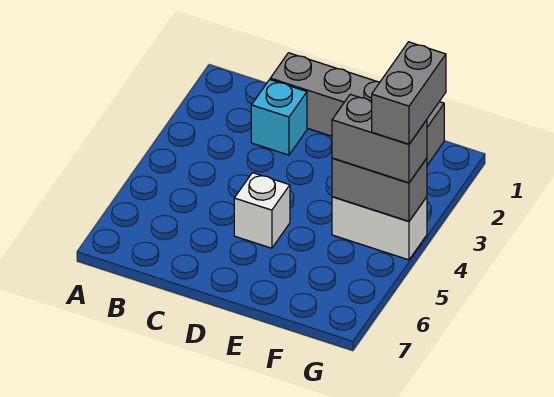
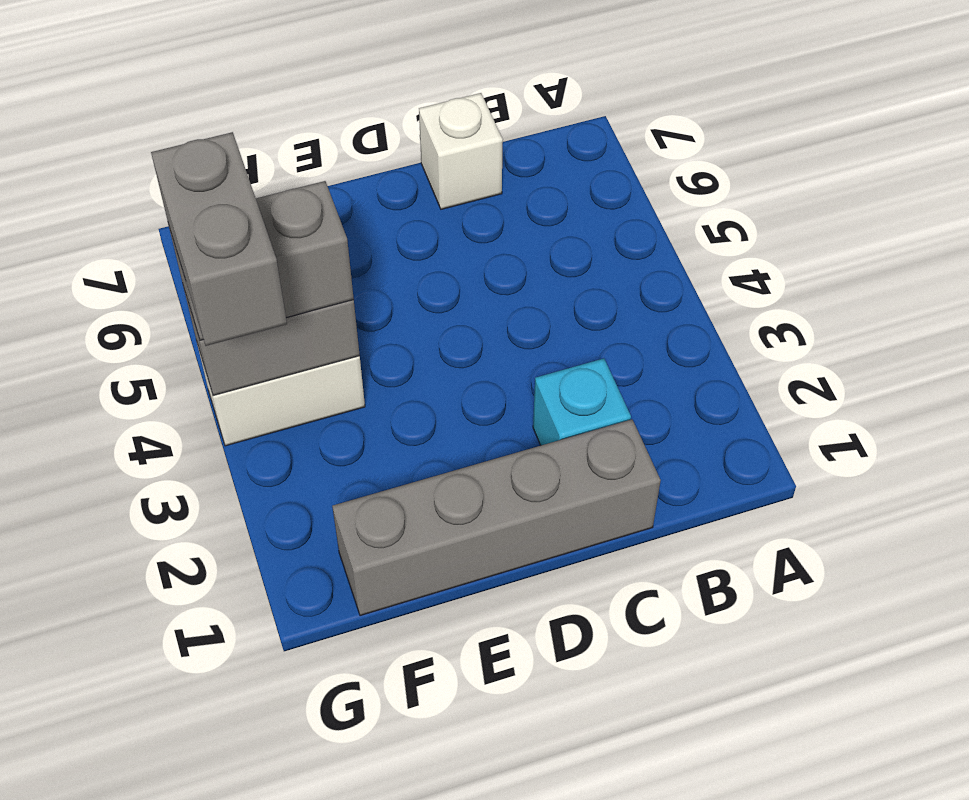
white 1x1 brick [234,173,290,248] -> white 1x1 brick moved to [419,93,503,209]

